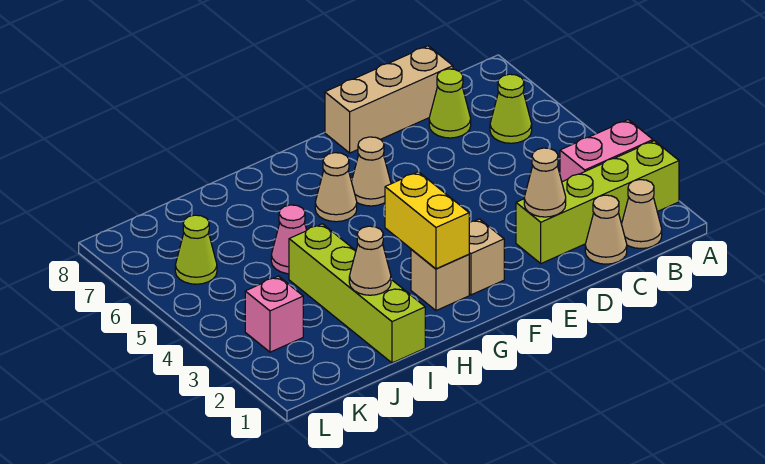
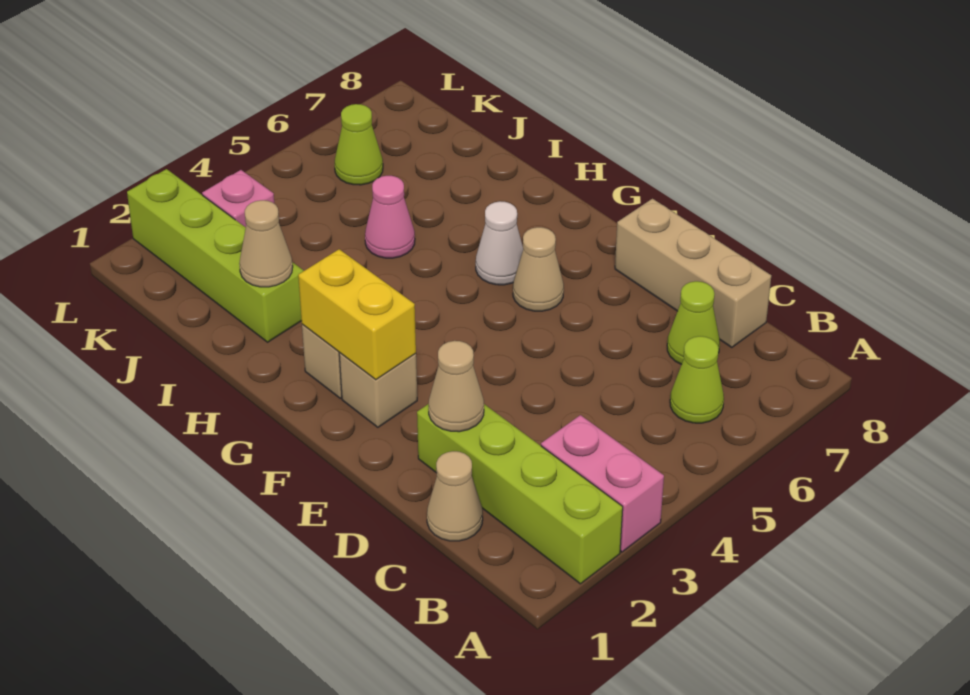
tan 1x1 cone [622,180,662,249] -> none
yellow 1x2 brick [385,172,469,269] -> yellow 1x2 brick turned to [298,249,416,380]
tan 1x1 cone [315,153,357,222] -> white 1x1 cone [476,201,523,285]
lime 1x4 brick [289,224,425,363] -> lime 1x4 brick turned to [127,169,304,342]

